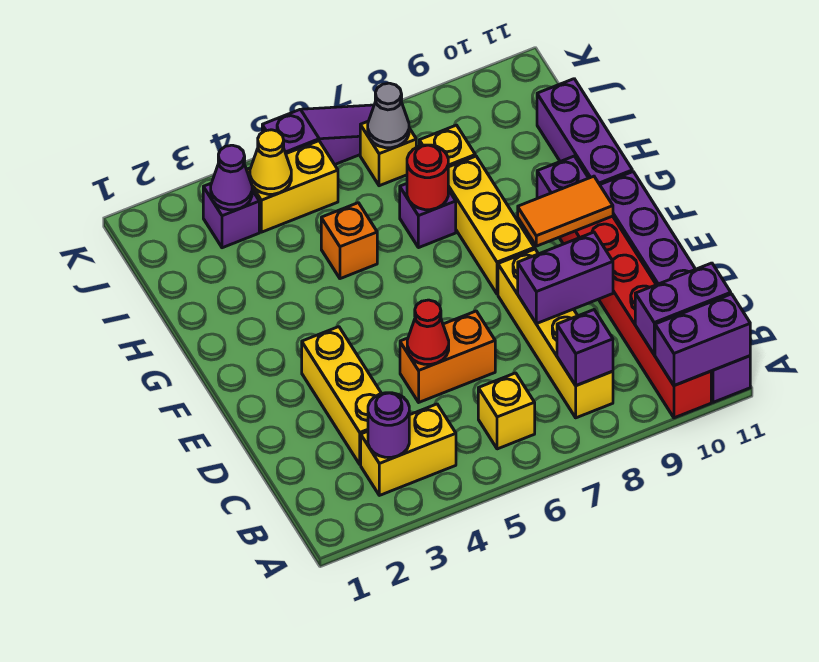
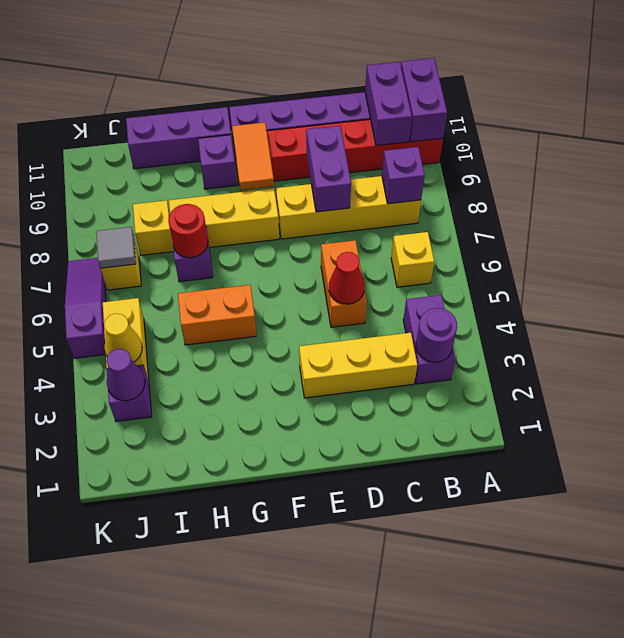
yellow 1x2 brick [361,404,456,495] -> purple 1x2 brick [403,295,455,384]
orange 1x1 brick [321,203,377,279] -> orange 1x2 brick [178,285,256,345]
grey 1x1 cone [368,83,409,148] -> grey 1x1 tile [96,227,136,268]

